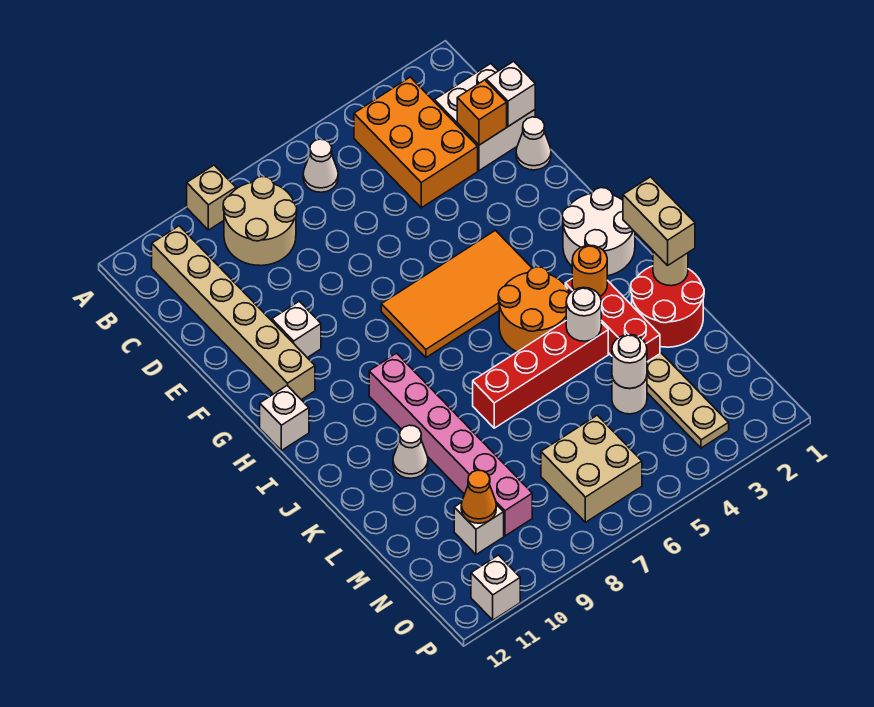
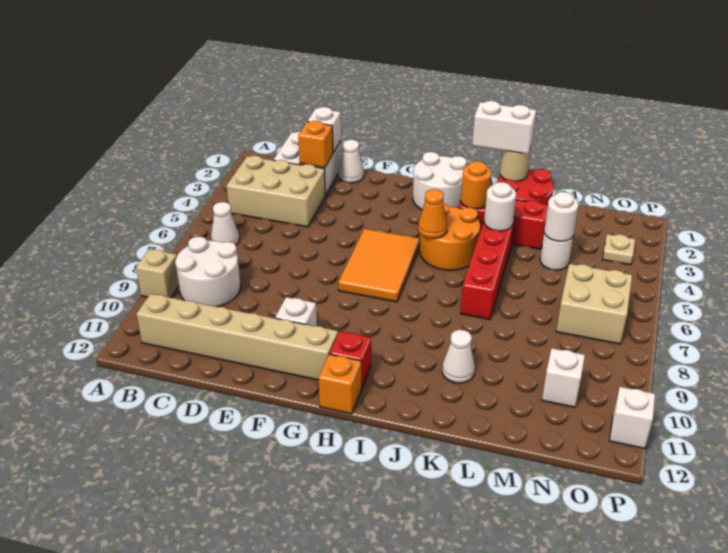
orange 2x3 brick [354,77,478,208] -> tan 2x3 brick [227,156,325,227]
tan 2x2 round brick [223,176,297,266] -> white 2x2 round brick [175,237,241,307]
orange 2x4 tile [381,230,532,358] -> orange 2x3 tile [338,229,420,302]
none -> red 1x1 brick [330,331,371,389]
white 1x1 brick [260,386,309,451] -> orange 1x1 brick [318,354,361,414]
pink 1x6 brick [369,353,532,536] -> none
tan 1x2 brick [623,177,695,265] -> white 1x2 brick [472,101,536,154]
tan 1x3 plate [647,353,729,448] -> tan 1x1 plate [602,234,635,265]
orange 1x1 cone [461,470,496,523] -> orange 1x1 cone moved to [418,189,447,238]

